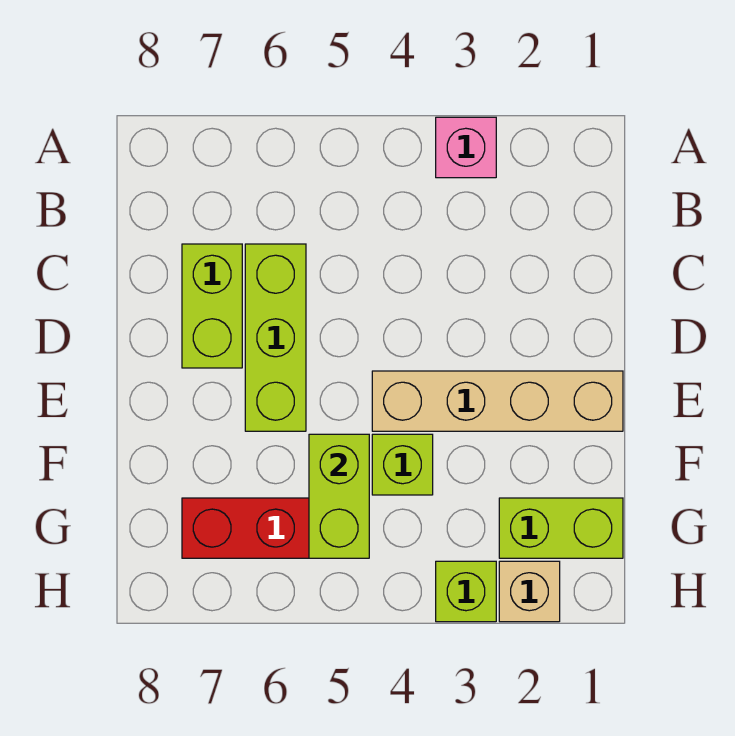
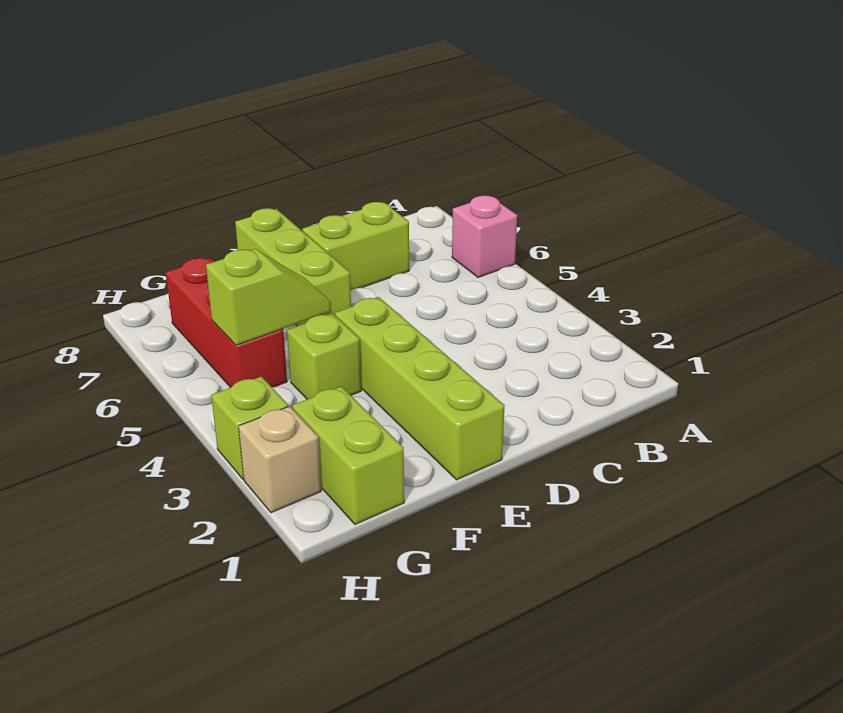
pink 1x1 brick [436,117,496,178] -> pink 1x1 brick moved to [452,196,517,278]
lime 1x3 brick [245,244,306,431] -> lime 1x3 brick turned to [235,208,351,326]
tan 1x4 brick [372,371,623,431] -> lime 1x4 brick [335,297,505,480]
lime 1x2 brick [309,434,369,558] -> lime 1x2 slope [206,249,331,345]

